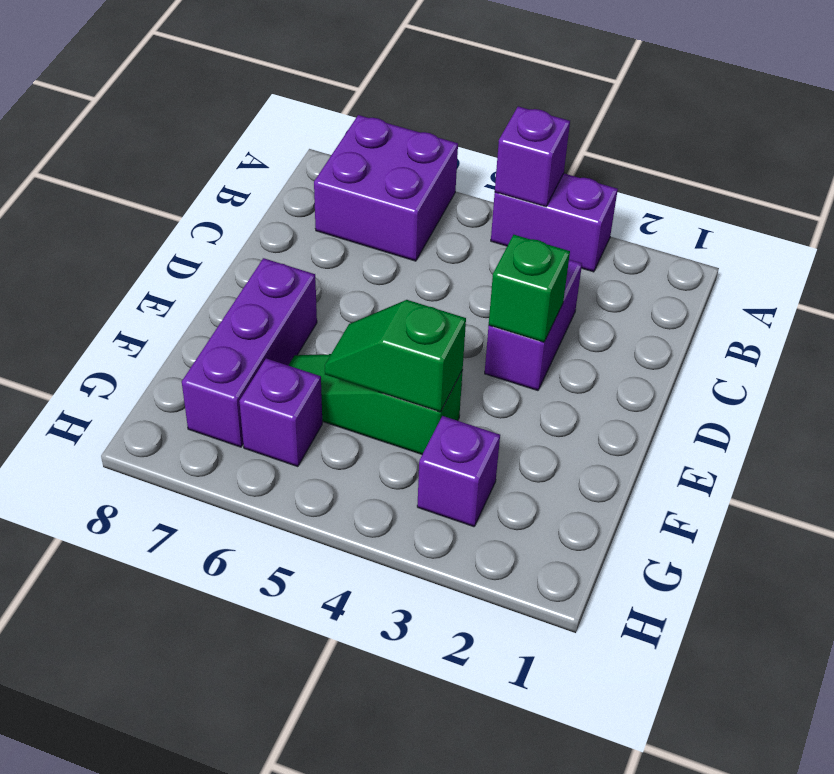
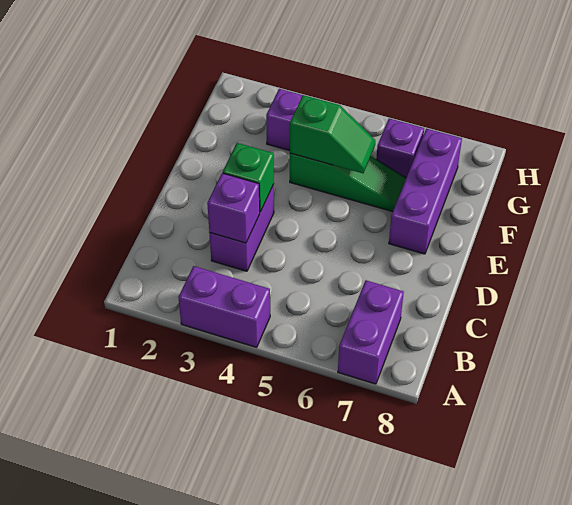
purple 1x1 brick [495,106,570,207] -> purple 1x1 brick moved to [207,173,260,243]
purple 2x2 brick [314,115,458,261] -> purple 1x2 brick [338,280,404,384]

